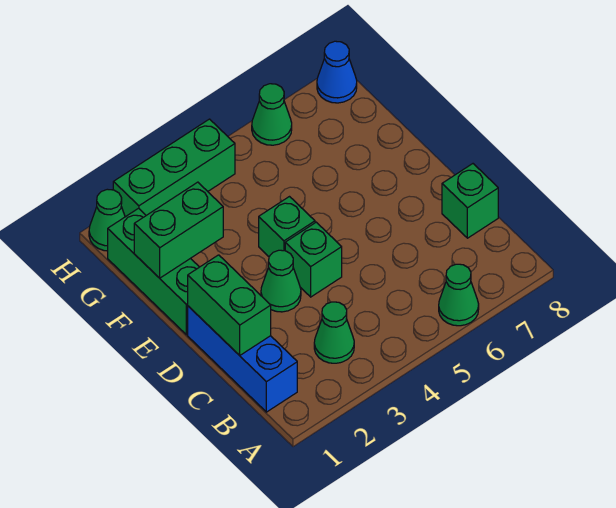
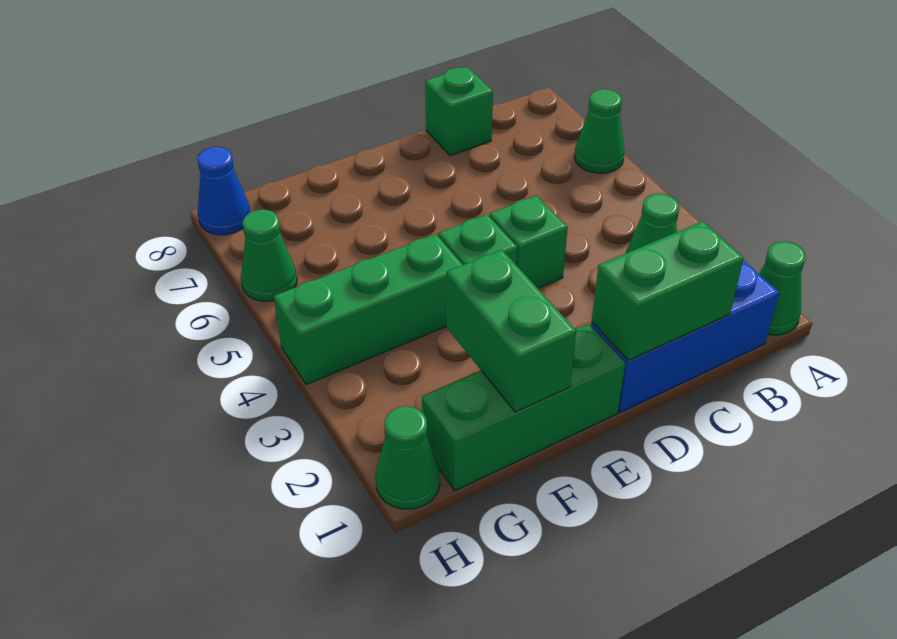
green 1x1 cone [261,250,301,312] -> green 1x1 cone moved to [759,241,806,335]
green 1x3 brick [113,119,235,217] -> green 1x3 brick turned to [274,234,463,385]

